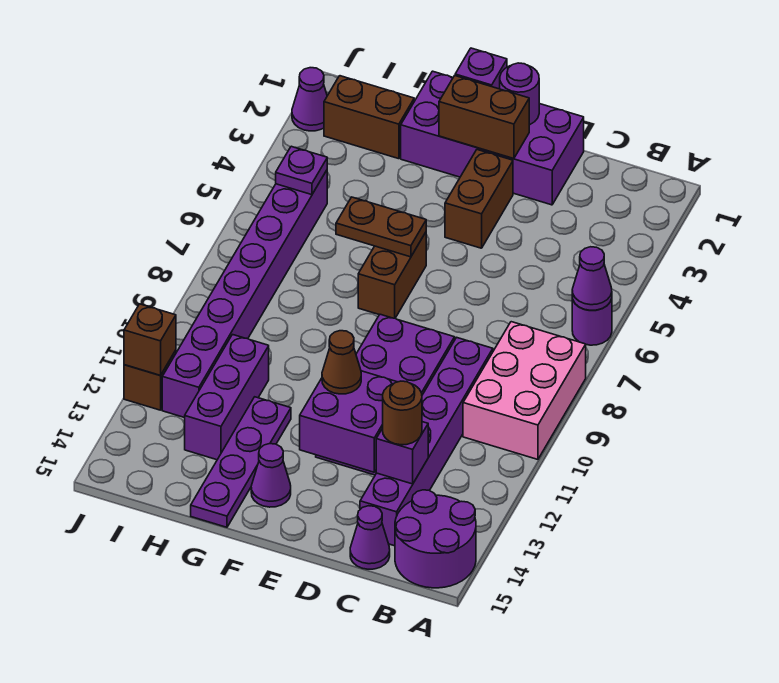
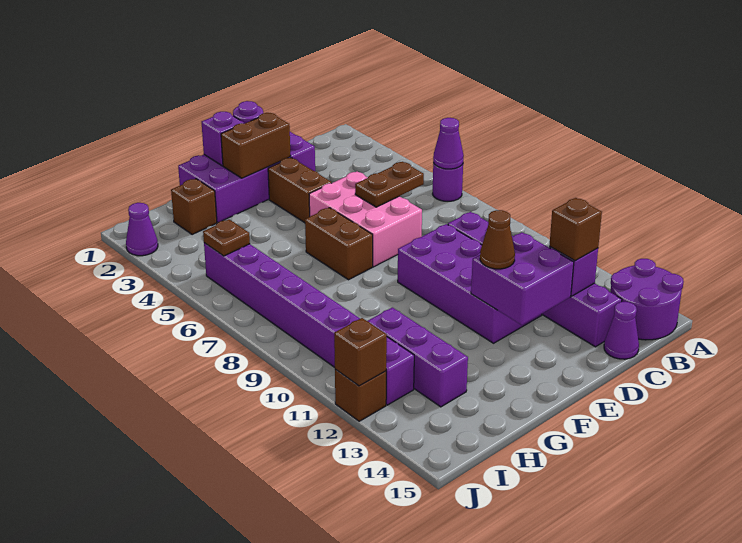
pink 2x3 brick [463,322,586,459] -> pink 2x3 brick moved to [309,171,422,267]
brown 1x1 round brick [383,381,422,445] -> brown 1x1 brick [549,198,602,261]
brown 1x2 plate [336,197,426,257] -> brown 1x2 plate moved to [355,162,424,207]
purple 1x1 cone [251,444,291,507] -> none
purple 1x4 plate [191,397,291,527] -> none
brown 1x2 brick [324,76,414,159] -> brown 1x1 brick [171,179,217,235]
purple 1x1 plate [276,146,327,195] -> brown 1x1 plate [203,220,250,256]

